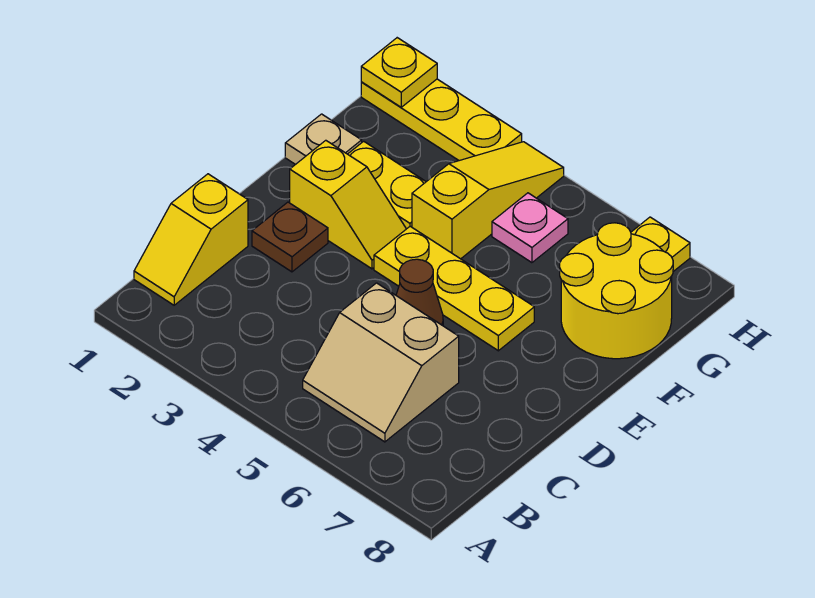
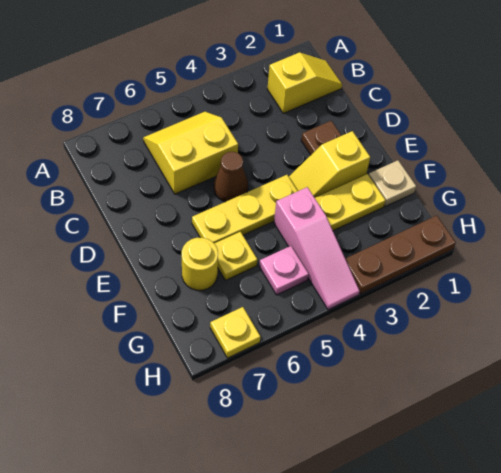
yellow 1x2 slope [134,174,248,305] -> yellow 1x2 slope turned to [267,52,342,113]
tan 2x2 slope [303,283,459,442] -> yellow 2x2 slope [143,112,238,194]
yellow 1x3 slope [412,142,564,259] -> pink 1x3 slope [274,187,360,310]
yellow 2x2 round brick [560,223,673,359] -> yellow 1x1 round brick [182,238,218,290]
yellow 1x3 plate [361,79,522,161] -> brown 1x3 plate [345,216,456,294]
yellow 1x1 plate [361,38,437,107] -> yellow 1x1 plate moved to [214,232,257,280]

